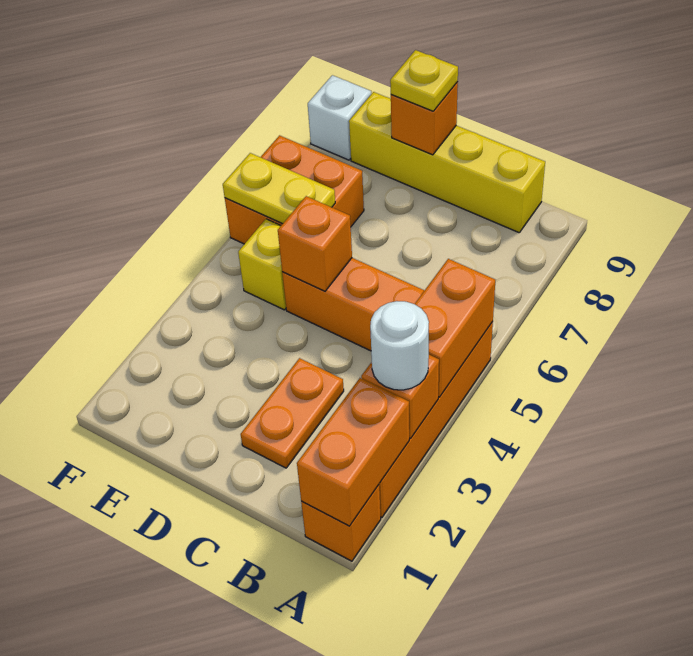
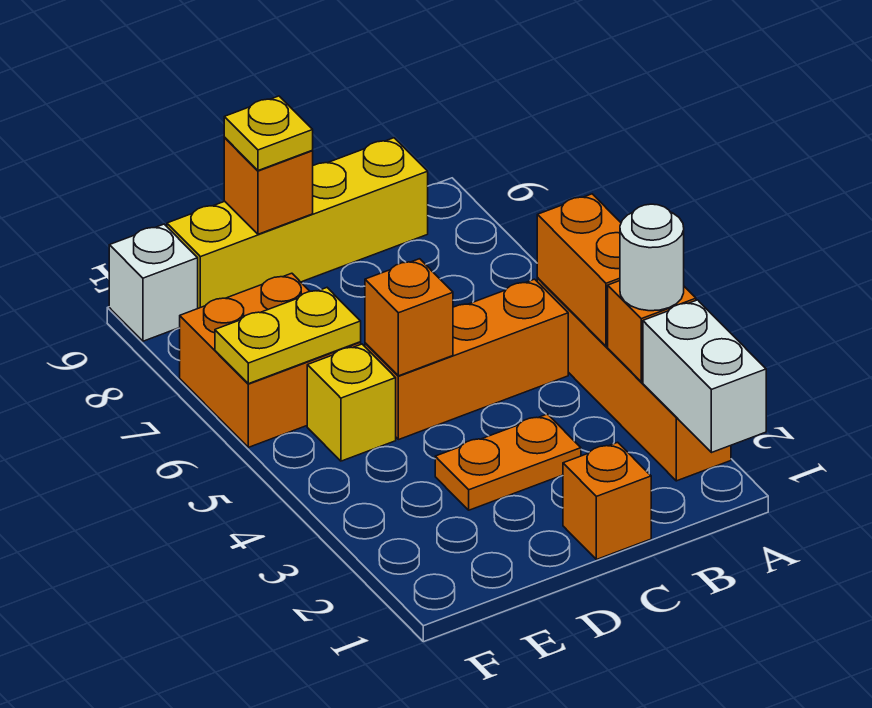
orange 1x1 brick [301,485,381,561] -> orange 1x1 brick moved to [563,442,651,560]
orange 1x2 brick [297,378,409,526] -> white 1x2 brick [643,300,766,453]
orange 1x2 plate [241,358,344,468] -> orange 1x2 plate turned to [435,414,581,510]

